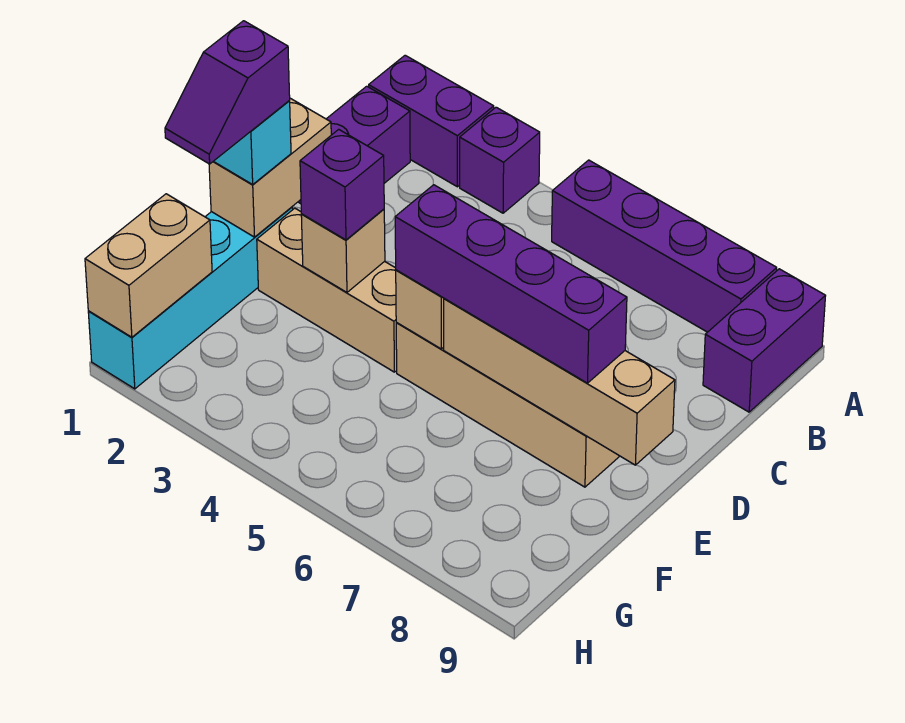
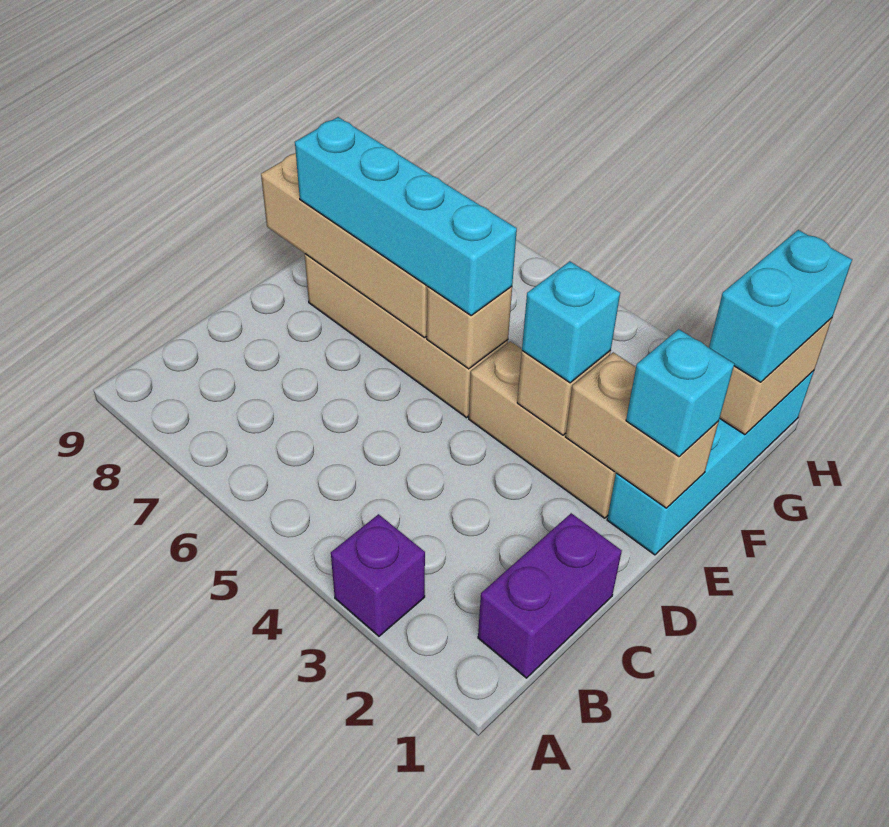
purple 1x2 brick [369,55,494,187] -> none
purple 1x4 brick [552,160,777,332] -> none
purple 1x2 brick [703,269,825,412] -> none
tan 1x2 brick [209,98,331,237] -> tan 1x2 brick turned to [566,352,719,508]
purple 1x2 slope [165,21,290,164] -> none
purple 1x1 brick [300,129,384,240] -> cyan 1x1 brick [522,261,620,383]
purple 1x4 brick [395,185,627,383] -> cyan 1x4 brick [295,117,517,315]
none -> cyan 1x2 brick [709,230,852,382]

